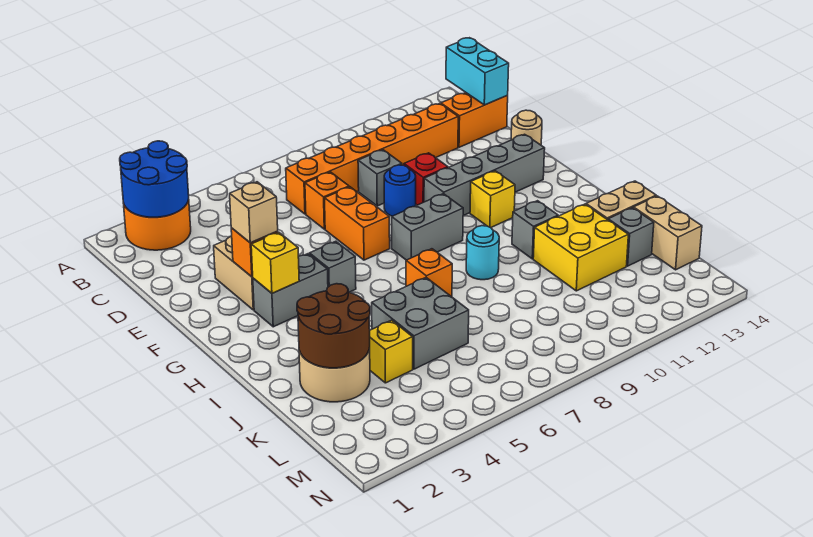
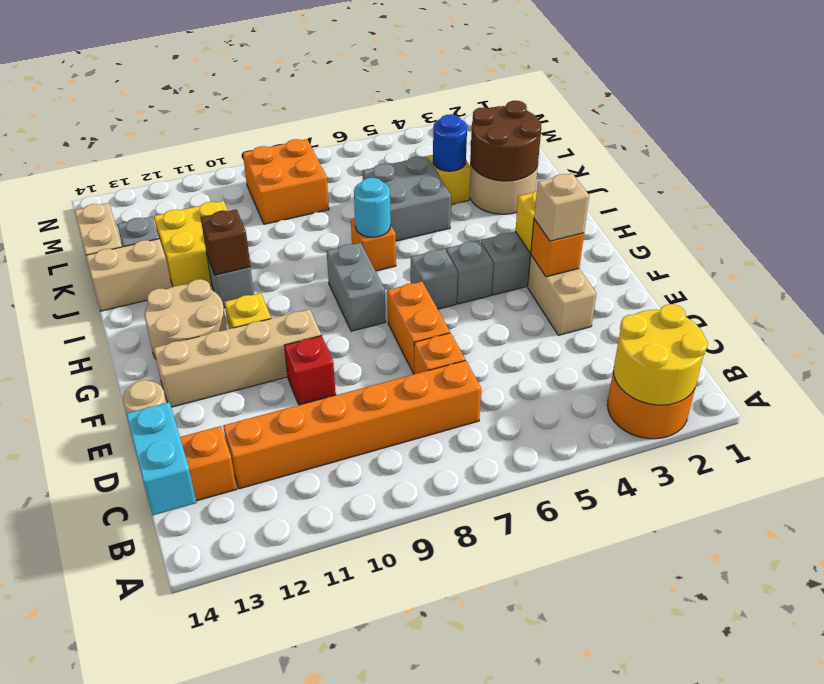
blue 2x2 round brick [120,141,189,217] -> yellow 2x2 round brick [613,304,708,405]
grey 1x1 brick [358,150,402,206] -> grey 1x1 brick moved to [411,249,458,309]
blue 1x1 round brick [384,165,416,216] -> blue 1x1 round brick moved to [433,114,467,171]
grey 1x4 brick [424,134,545,215] -> tan 1x4 brick [154,309,321,407]
grey 1x2 brick [392,194,463,260] -> grey 1x2 brick turned to [327,243,386,331]
none -> tan 2x2 round brick [145,279,227,359]
cyan 1x1 round brick [466,226,499,280] -> cyan 1x1 round brick moved to [354,178,391,237]
none -> brown 1x1 brick [201,209,251,275]
none -> orange 2x2 brick [243,139,329,224]

